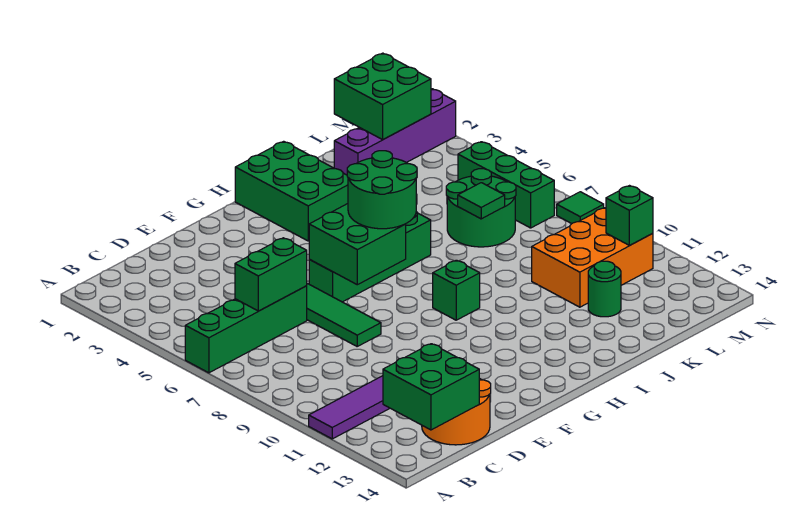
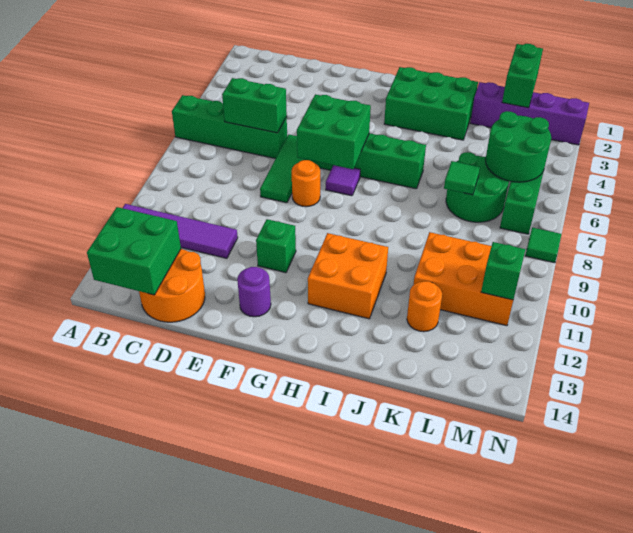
none -> orange 1x1 round brick [292,160,320,207]
none -> purple 1x1 round brick [237,267,271,317]
green 2x2 round brick [347,151,417,229] -> green 2x2 round brick moved to [485,111,551,182]
none -> purple 1x1 tile [326,165,360,196]
green 2x3 brick [235,141,348,241] -> green 2x3 brick turned to [384,67,478,140]
green 1x1 brick [433,260,480,320] -> green 1x1 brick moved to [256,219,296,273]
none -> orange 2x2 brick [308,233,388,319]
green 1x1 round brick [588,261,621,317] -> orange 1x1 round brick [407,281,442,332]
green 2x2 brick [334,53,431,140] -> green 1x2 brick [502,44,543,108]

